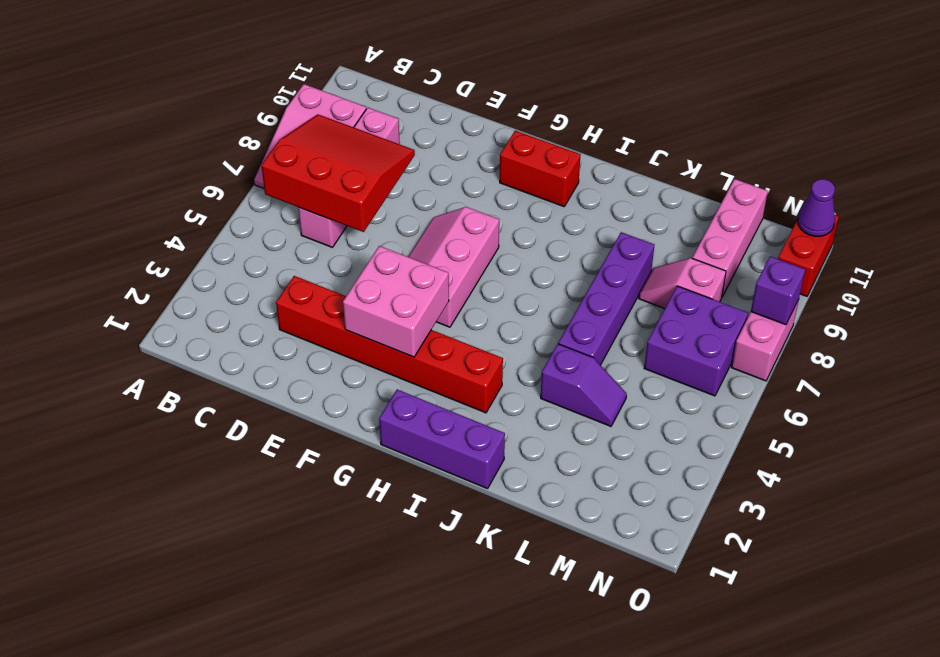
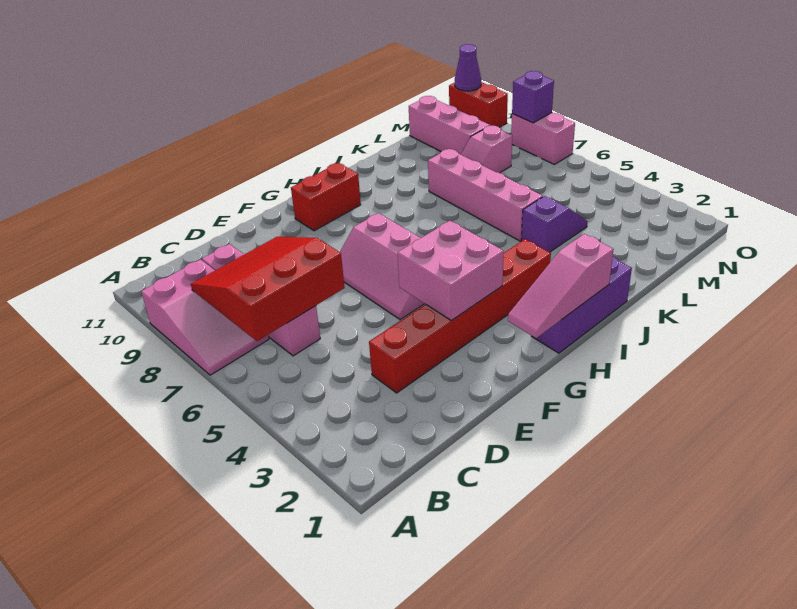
none -> pink 1x3 slope [508,234,614,338]
purple 1x4 brick [558,232,654,365] -> pink 1x4 brick [428,149,543,241]
purple 2x2 brick [644,286,748,396] -> none

